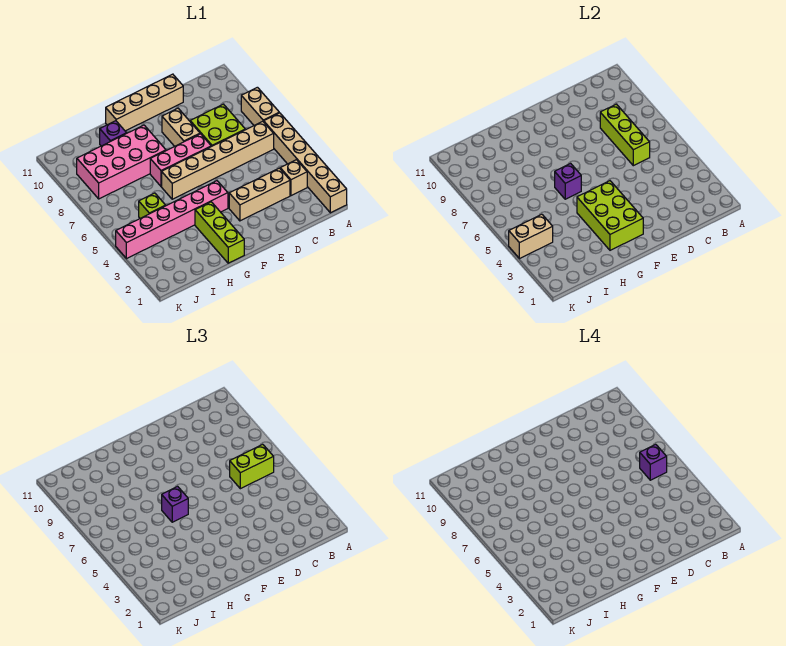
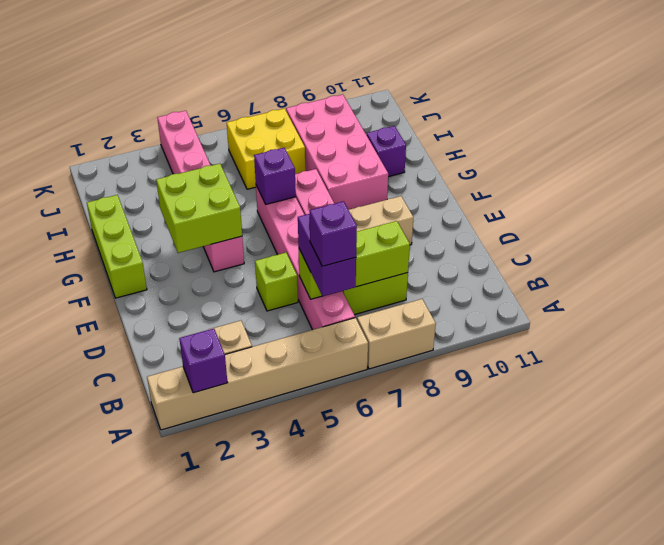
tan 1x6 brick [162,121,274,199] -> pink 1x6 brick [256,186,355,330]
lime 1x2 brick [230,444,274,489] -> purple 1x2 brick [298,214,356,296]
tan 1x3 brick [229,168,290,221] -> none
tan 1x4 brick [106,74,183,131] -> none
lime 2x3 brick [577,181,643,250] -> lime 2x2 brick [156,164,242,253]
lime 1x3 brick [195,202,244,263] -> lime 1x3 brick turned to [87,195,147,298]
purple 1x1 brick [162,486,188,522] -> purple 1x1 brick moved to [179,329,228,393]
lime 1x1 brick [139,193,166,218] -> lime 1x1 brick moved to [255,253,298,311]
none -> yellow 2x2 brick [227,108,305,189]
tan 1x2 brick [509,214,553,259] -> none

